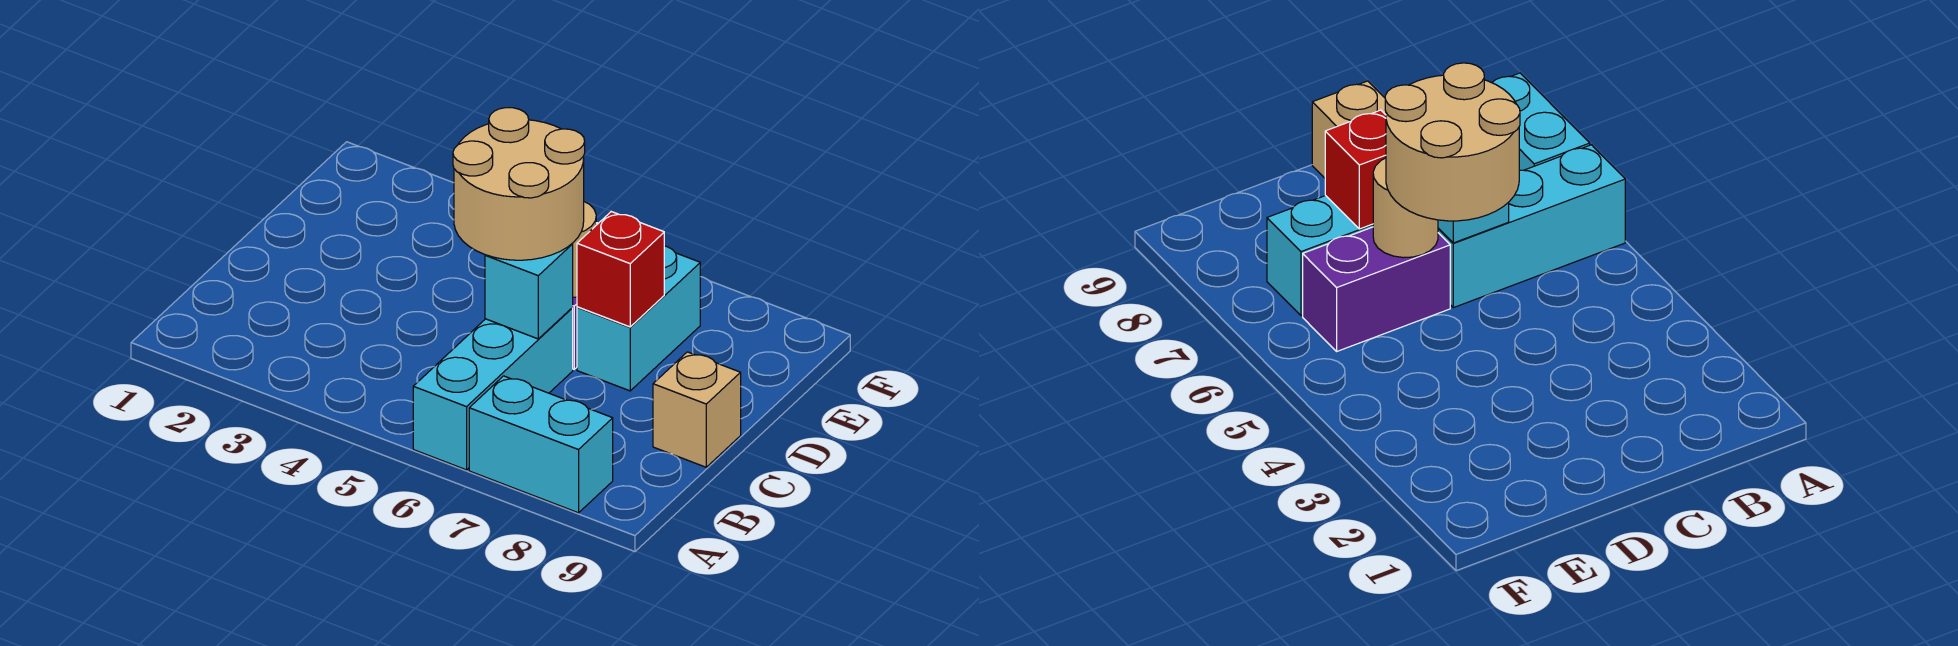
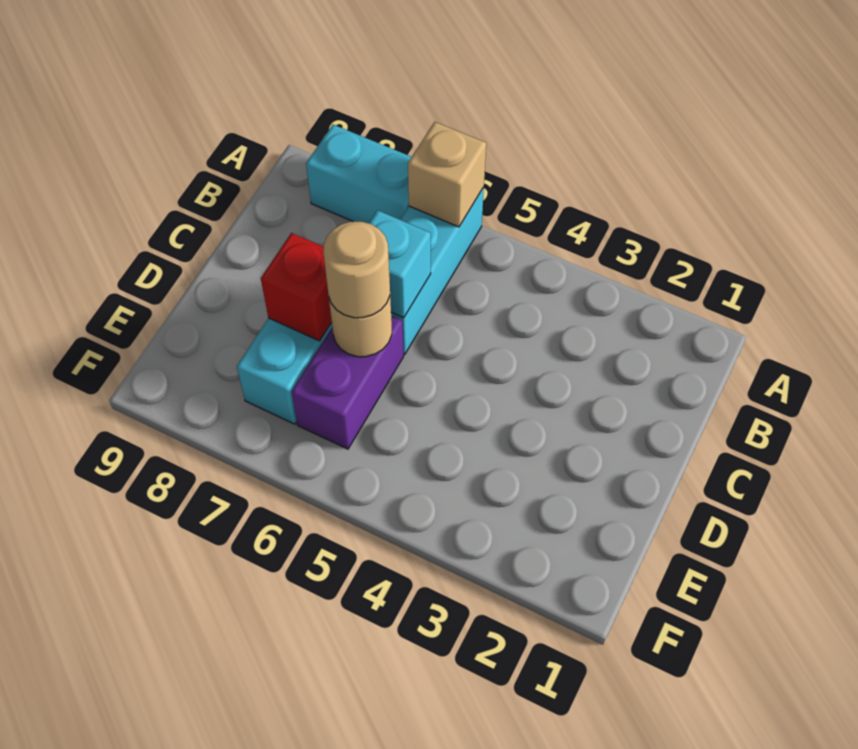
tan 2x2 round brick [453,108,585,260] -> tan 1x1 round brick [323,222,390,318]
tan 1x1 brick [653,352,741,467] -> tan 1x1 brick moved to [408,122,486,227]

